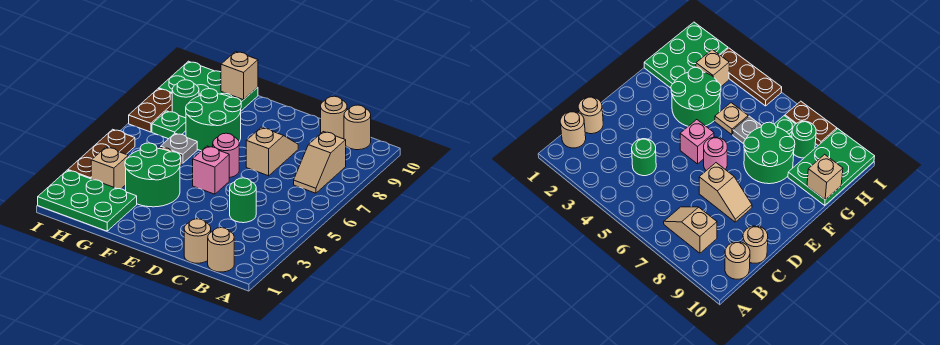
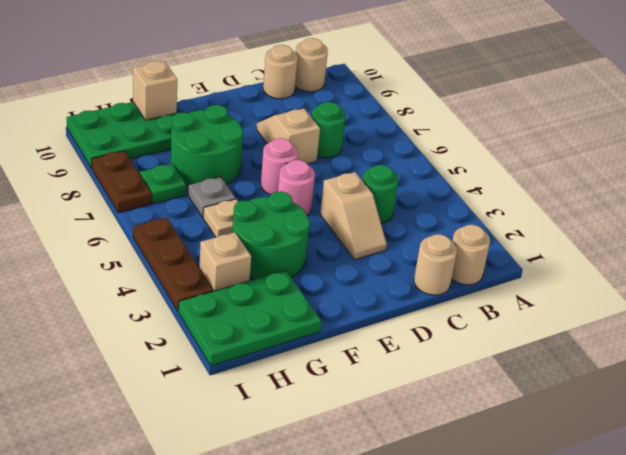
tan 1x2 slope [294,132,346,193] -> tan 1x2 slope moved to [320,172,387,260]
pink 1x1 brick [193,146,229,194] -> pink 1x1 round brick [278,160,315,215]
green 1x1 round brick [172,80,199,118] -> green 1x1 round brick moved to [312,102,346,158]

